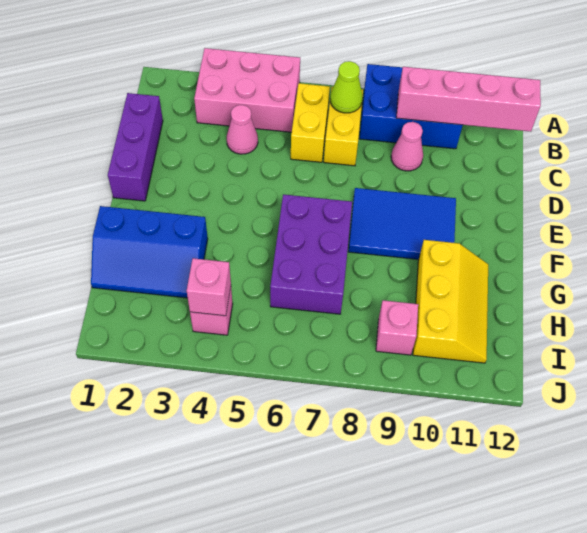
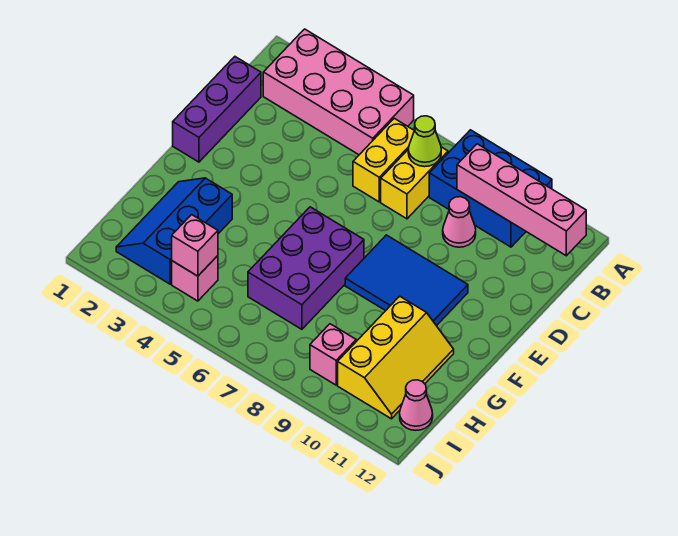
pink 2x3 brick [194,48,300,132] -> pink 2x4 brick [263,29,414,155]
pink 1x1 cone [227,105,258,154] -> pink 1x1 cone moved to [400,380,433,430]
blue 2x3 slope [91,206,208,298] -> blue 2x3 slope turned to [116,178,232,284]

